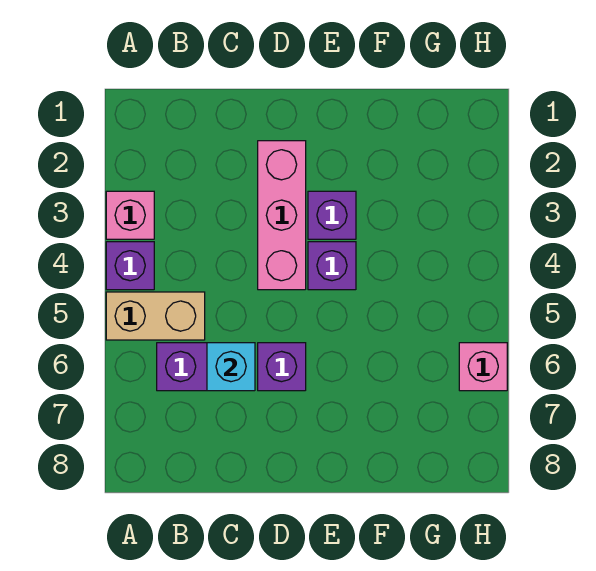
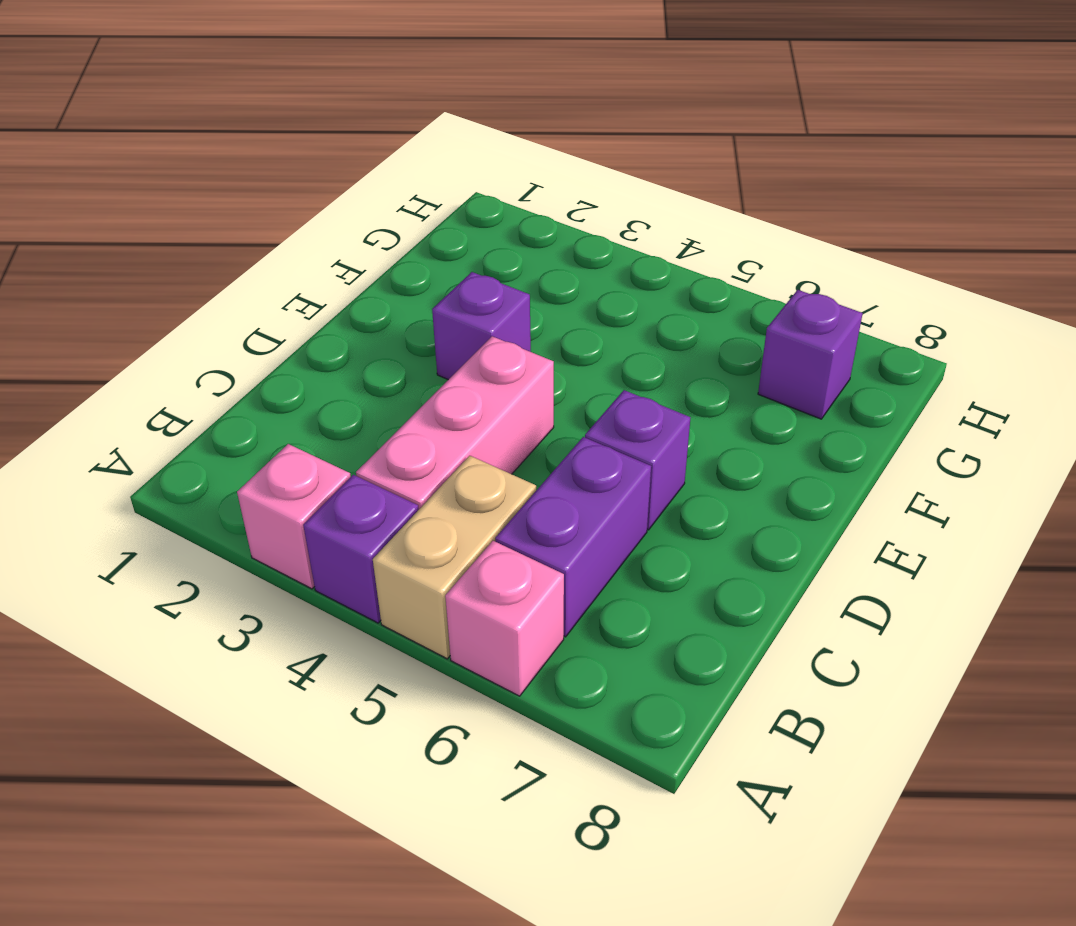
cyan 1x1 brick [207,343,255,391] -> none
pink 1x3 brick [258,141,306,290] -> pink 1x3 brick turned to [356,336,554,509]
purple 1x1 brick [308,242,356,290] -> purple 1x1 brick moved to [758,290,863,419]
pink 1x1 brick [459,343,507,391] -> pink 1x1 brick moved to [445,541,564,696]

